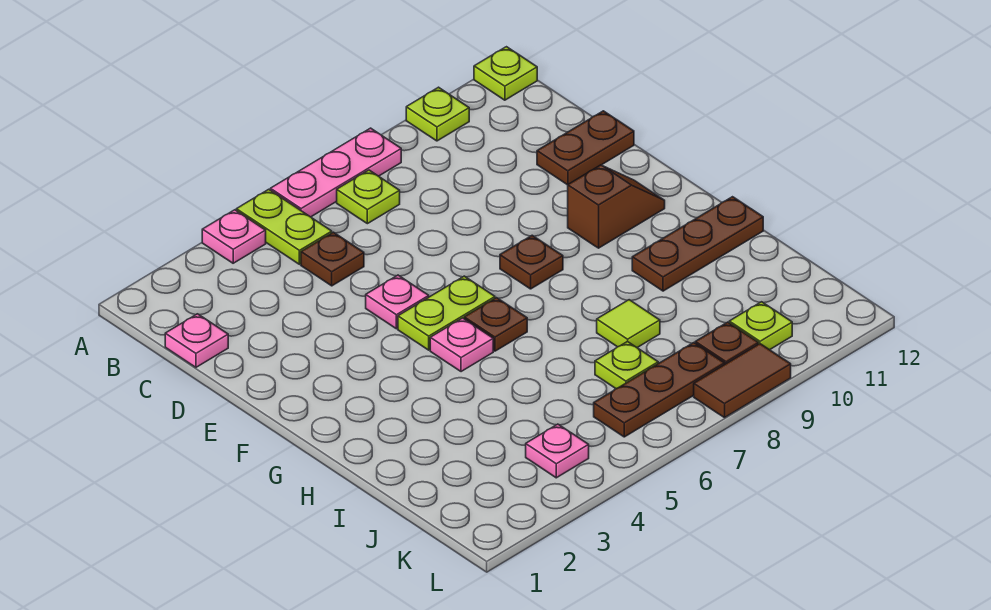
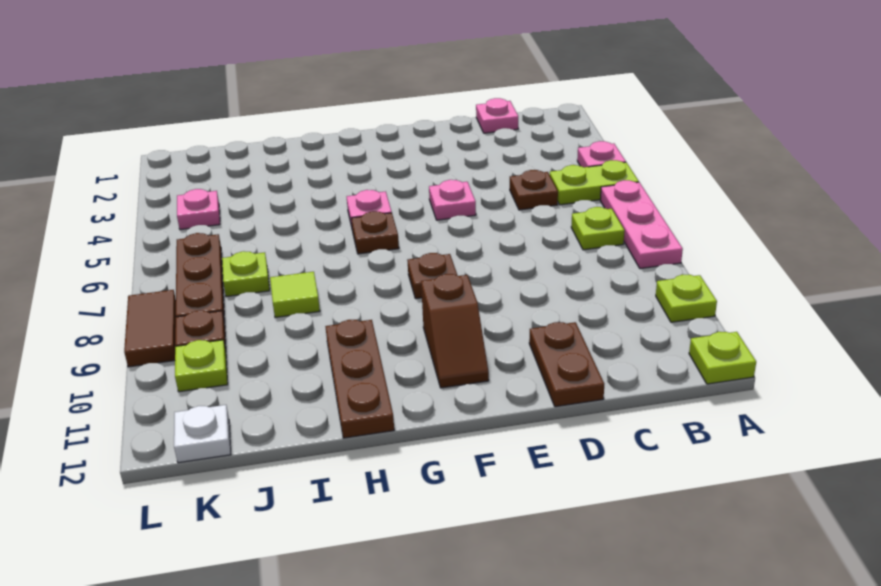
lime 1x2 plate [398,276,495,350] -> none
none -> white 1x1 plate [174,405,231,463]

